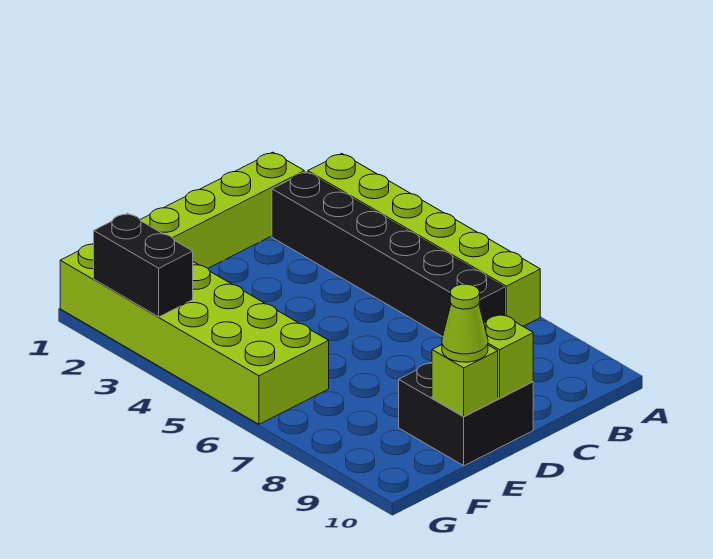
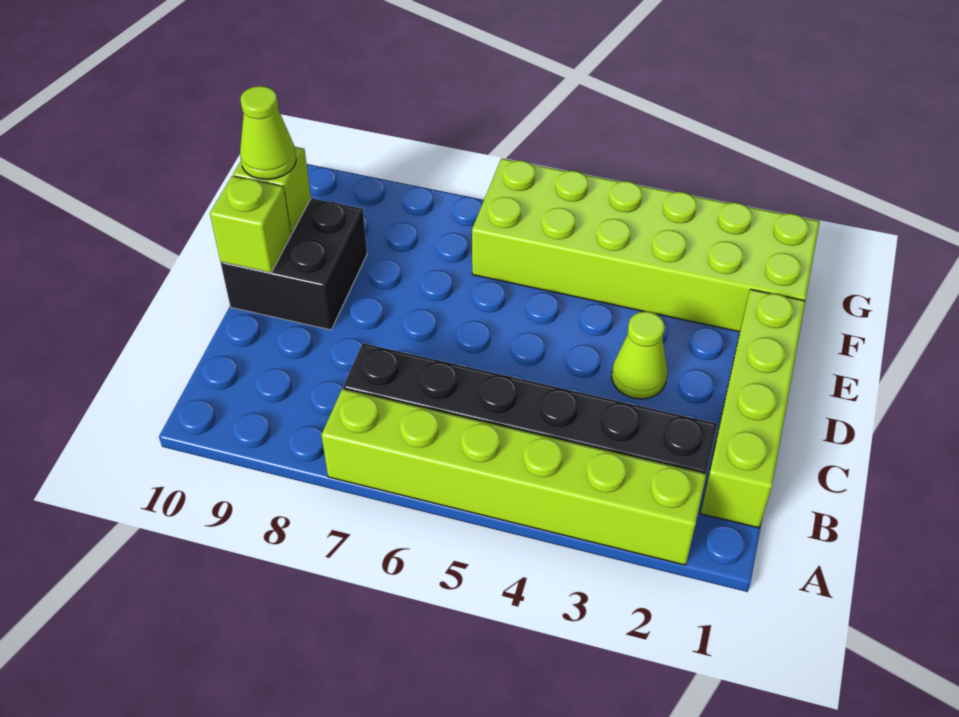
none -> lime 1x1 cone [612,311,667,399]
black 1x2 brick [94,213,193,317] -> none

